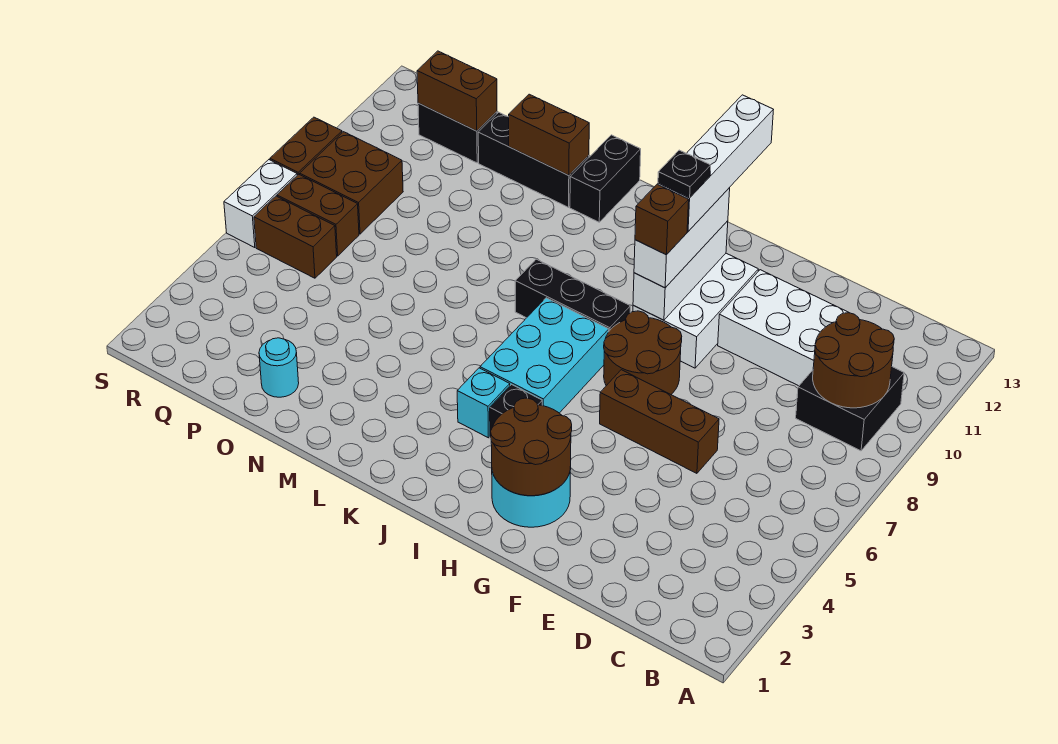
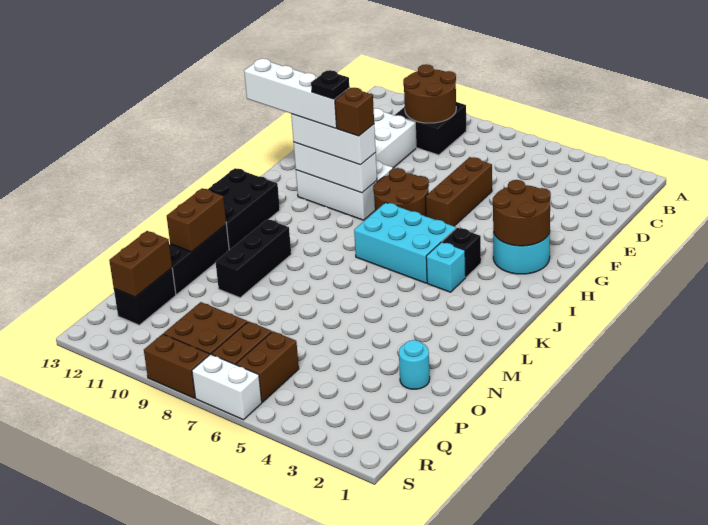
black 1x3 brick [515,259,630,331] -> black 1x3 brick moved to [215,219,291,298]
black 1x2 brick [570,135,641,222] -> black 2x3 brick [209,168,280,250]

